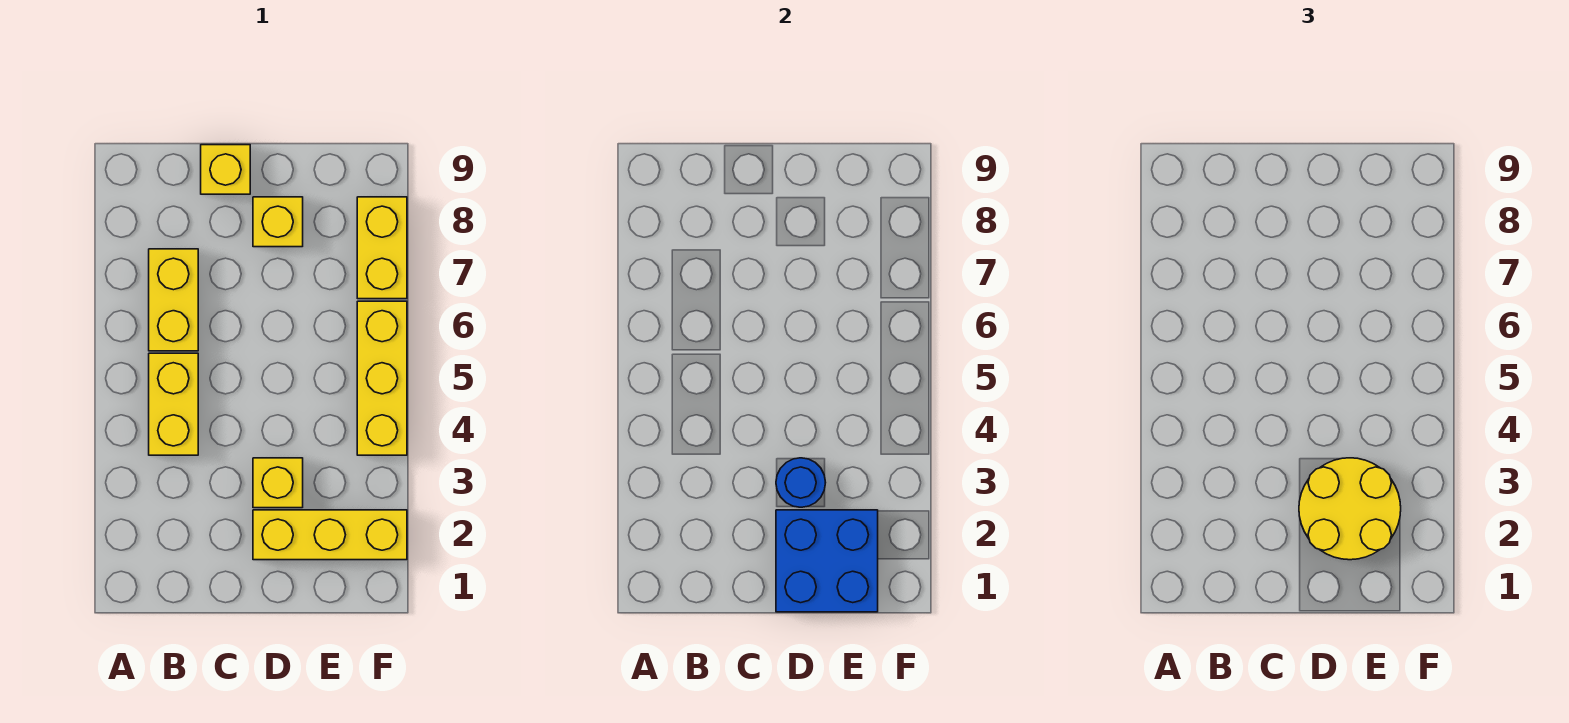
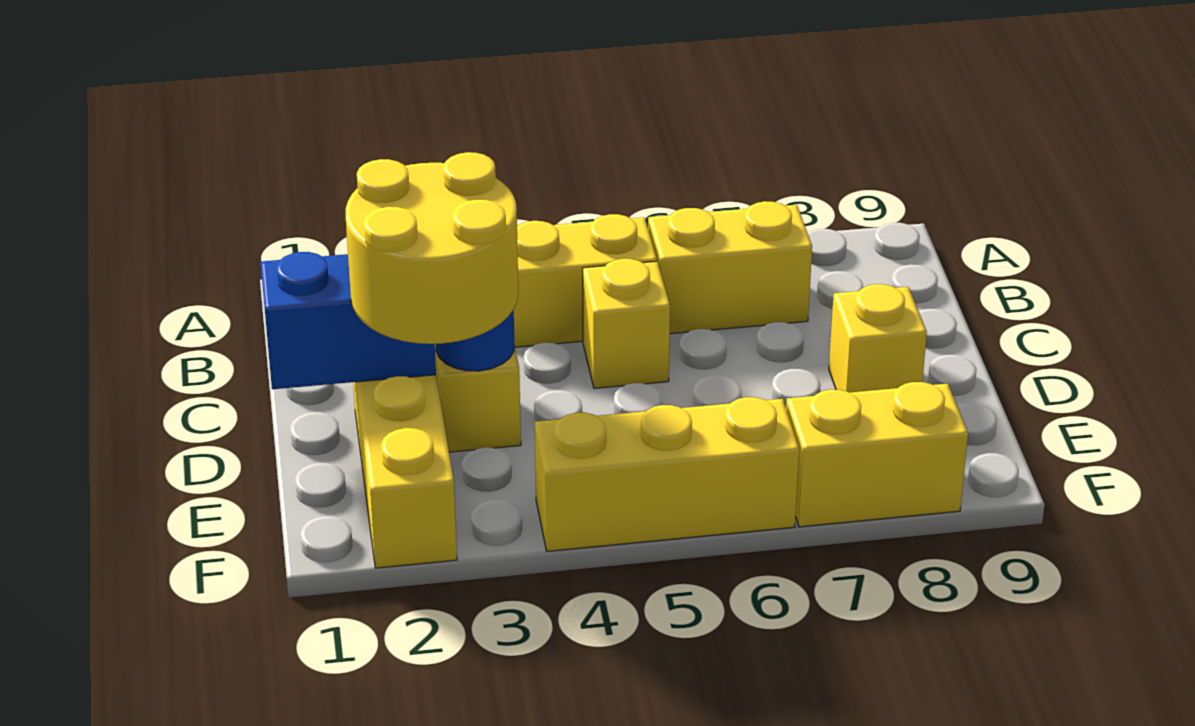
yellow 1x1 brick [201,145,250,194] -> yellow 1x1 brick moved to [583,259,670,388]
blue 2x2 brick [776,510,878,612] -> blue 1x2 brick [261,252,436,389]

